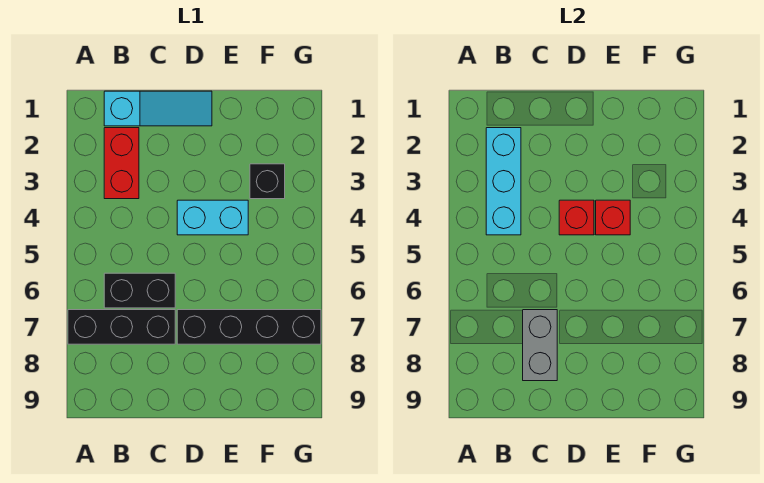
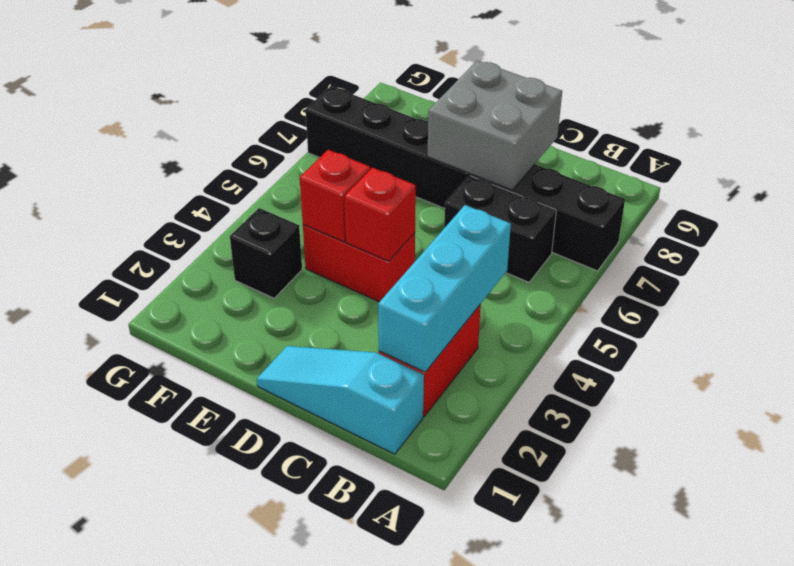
grey 1x2 brick [523,310,557,381] -> grey 2x2 brick [427,60,562,190]
cyan 1x2 brick [177,200,248,235] -> red 1x2 brick [303,225,415,302]

